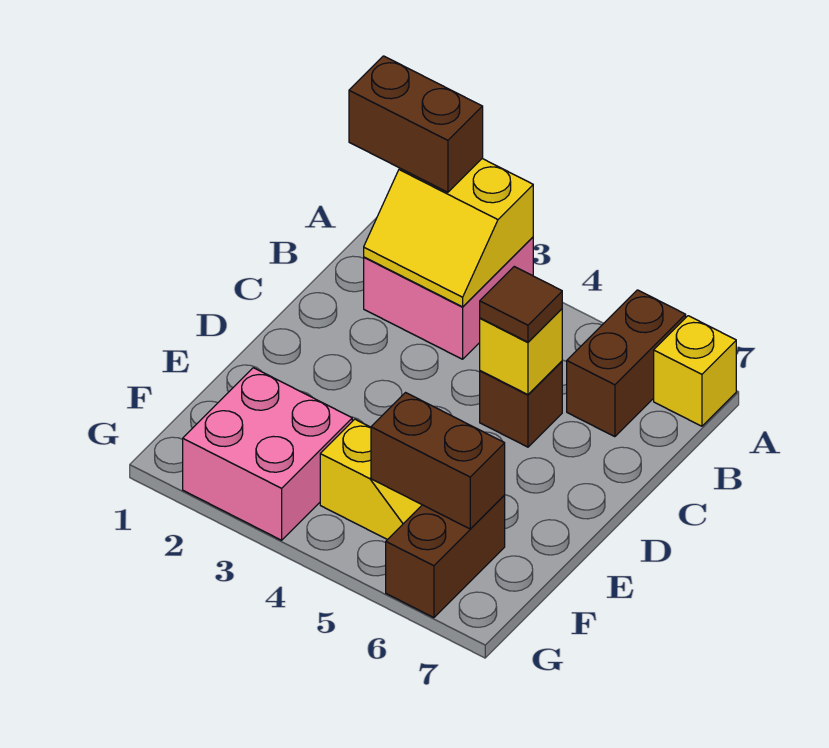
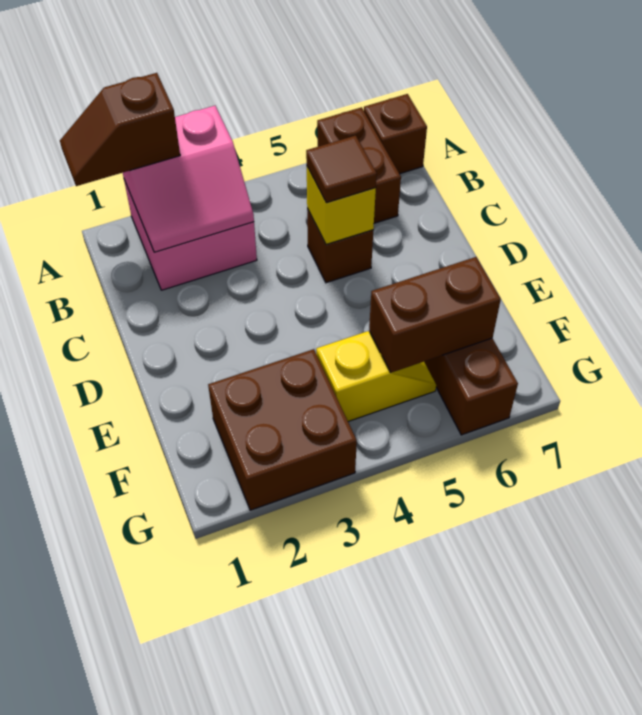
brown 1x2 brick [349,56,483,192] -> brown 1x2 slope [60,73,180,186]
yellow 2x2 slope [364,159,533,307] -> pink 2x2 slope [123,106,254,252]
yellow 1x1 brick [654,316,736,426] -> brown 1x1 brick [364,94,427,174]
pink 2x2 brick [183,368,352,540] -> brown 2x2 brick [208,349,357,510]

